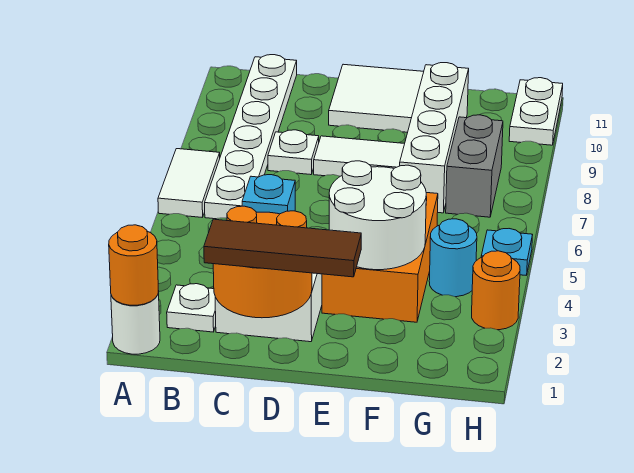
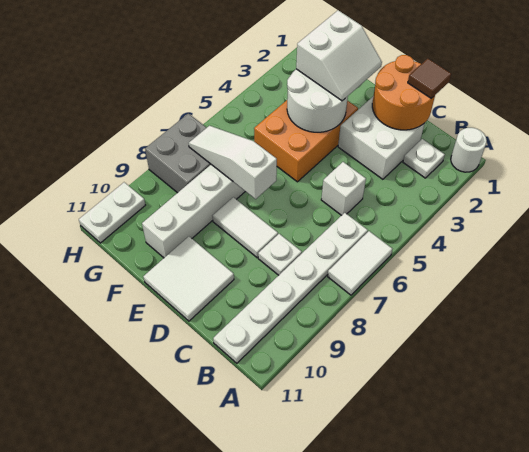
orange 1x1 round brick [109,225,158,305] -> none
brown 1x3 tile [204,219,361,277] -> brown 1x1 tile [408,58,451,98]
cyan 1x1 brick [242,175,295,214] -> white 1x1 brick [321,162,366,215]
none -> white 2x2 slope [296,10,382,101]
none -> white 1x3 slope [189,126,277,199]
cyan 1x1 round brick [429,219,477,297] -> none
grey 1x2 brick [446,115,503,217] -> grey 2x2 brick [145,114,211,193]
orange 1x1 round brick [472,251,520,330] -> none
cyan 1x1 plate [481,229,532,275] -> none

